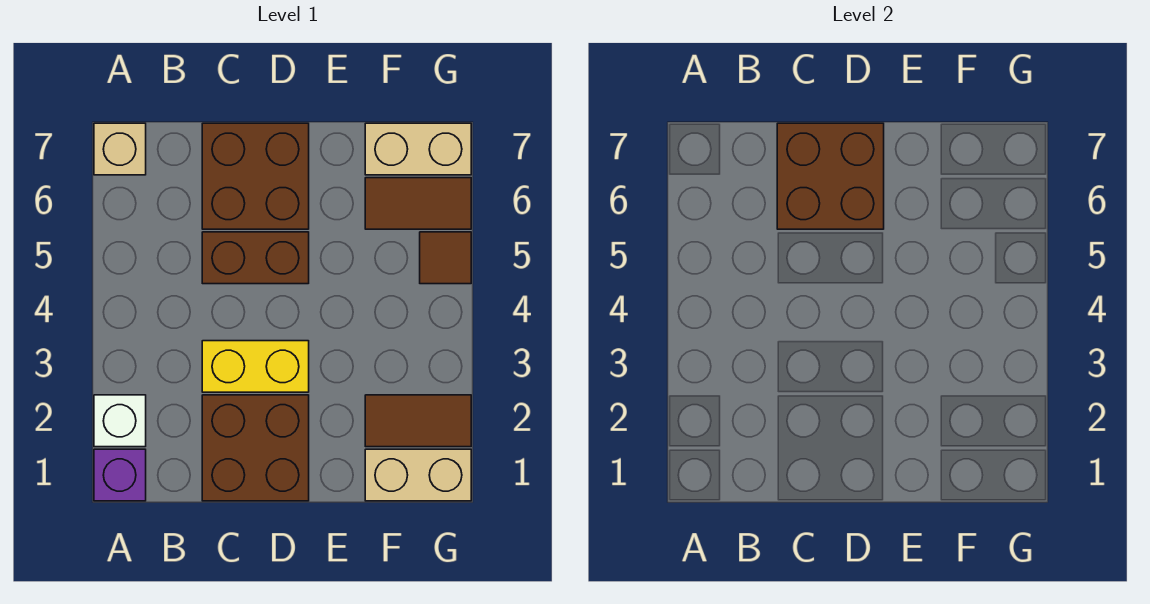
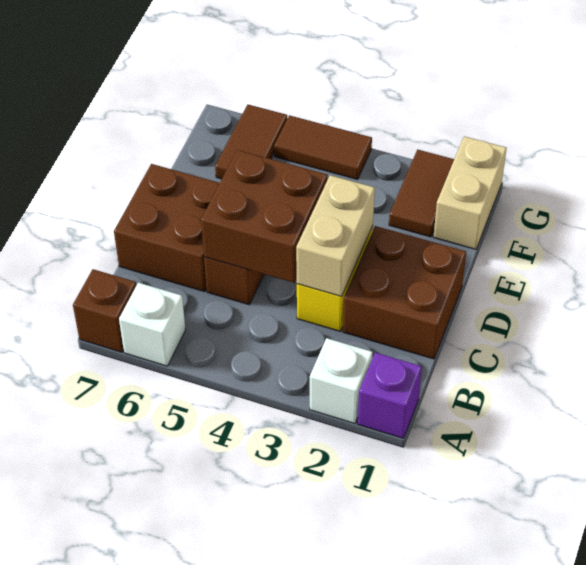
none -> white 1x1 brick [119,283,185,366]
tan 1x1 brick [94,123,146,175] -> brown 1x1 brick [73,269,136,352]
brown 2x2 brick [777,123,884,229] -> brown 2x2 brick moved to [201,150,328,283]
tan 1x2 brick [365,123,471,175] -> tan 1x2 brick moved to [296,175,375,297]
brown 1x1 tile [420,232,471,284] -> brown 1x2 tile [274,115,372,179]

